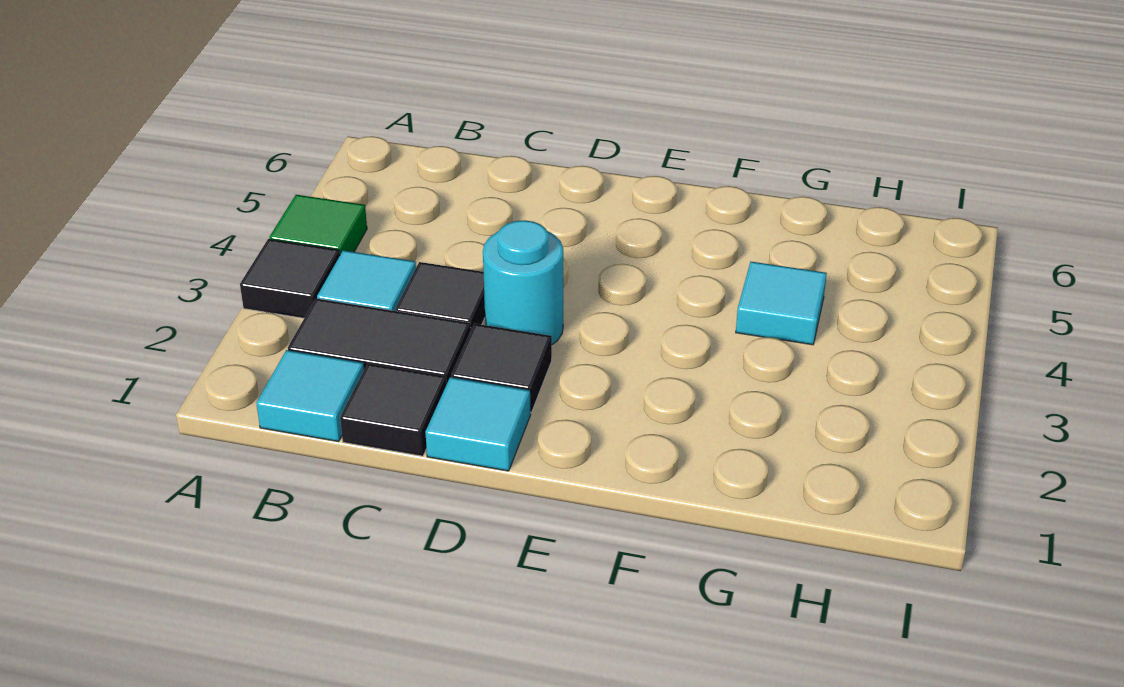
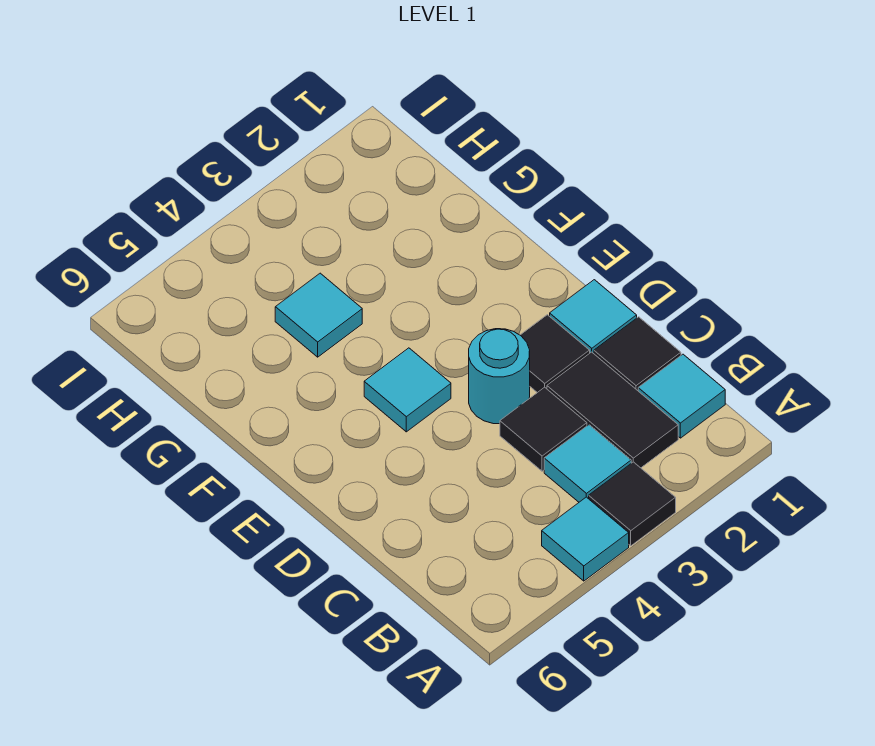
green 1x1 tile [270,195,367,255] -> cyan 1x1 tile [542,497,629,581]
none -> cyan 1x1 tile [364,348,451,432]

